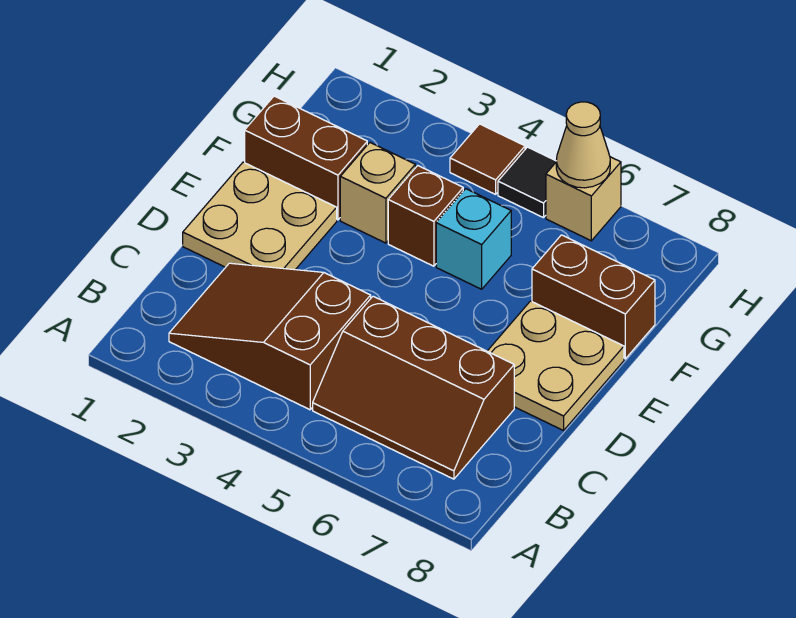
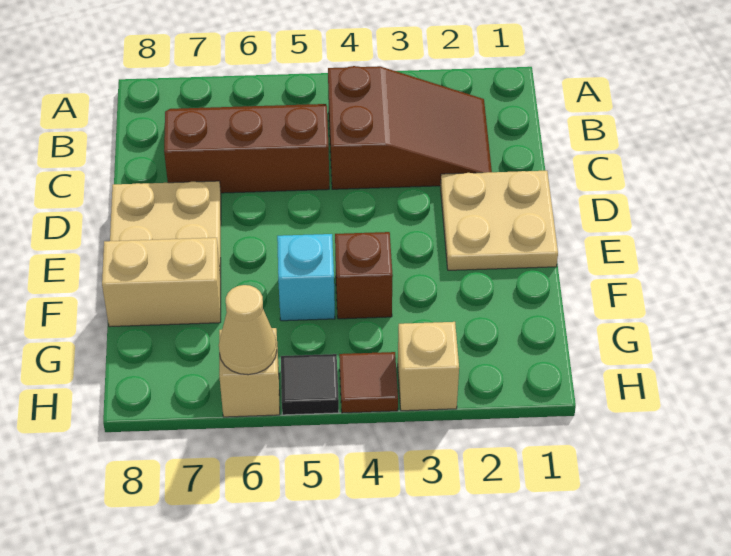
brown 1x2 brick [245,96,367,220] -> none
tan 1x1 brick [340,143,415,243] -> tan 1x1 brick moved to [398,322,459,411]
brown 1x2 brick [532,235,655,359] -> tan 1x2 brick [102,238,221,327]

